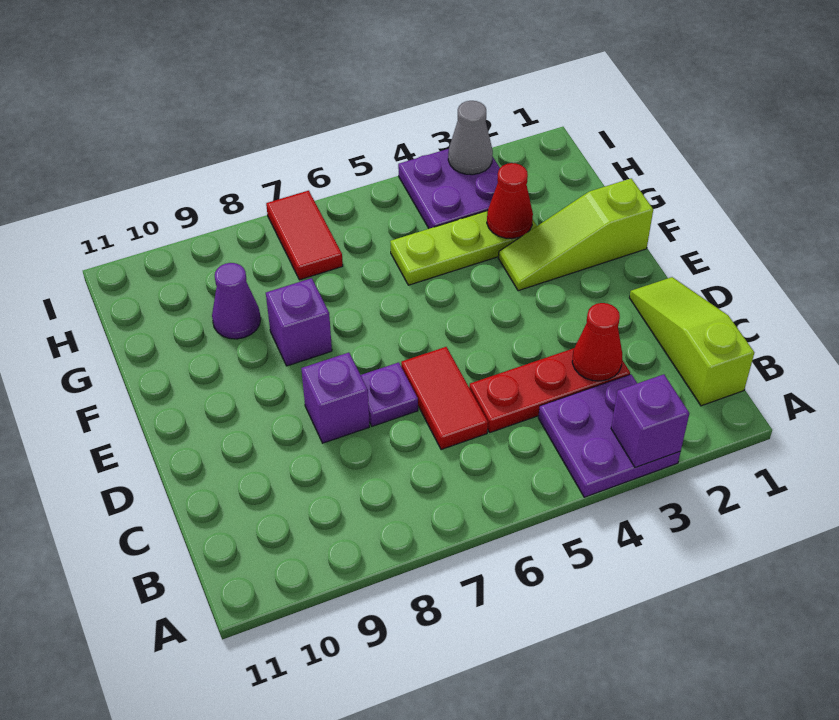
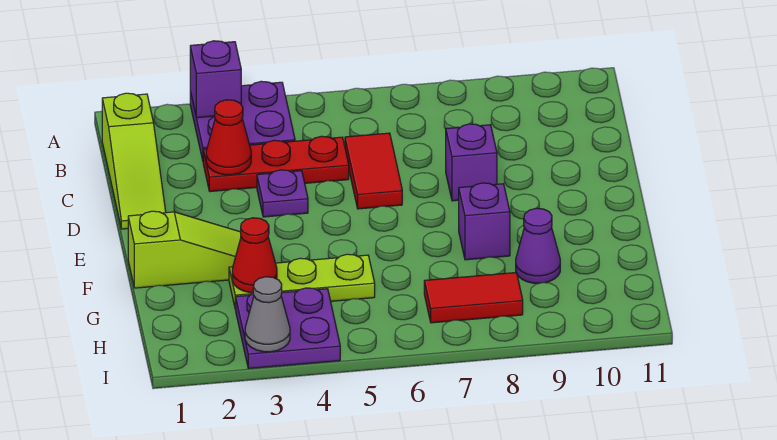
purple 1x1 plate [361,362,418,426] -> purple 1x1 plate moved to [257,170,308,217]
red 1x2 tile [266,191,343,280] -> red 1x2 tile turned to [424,273,523,323]

